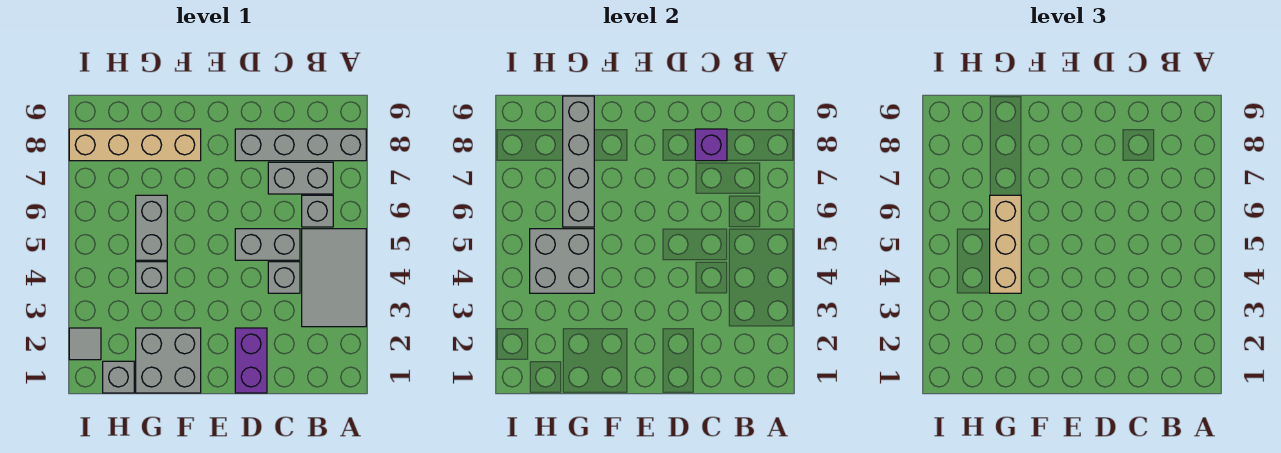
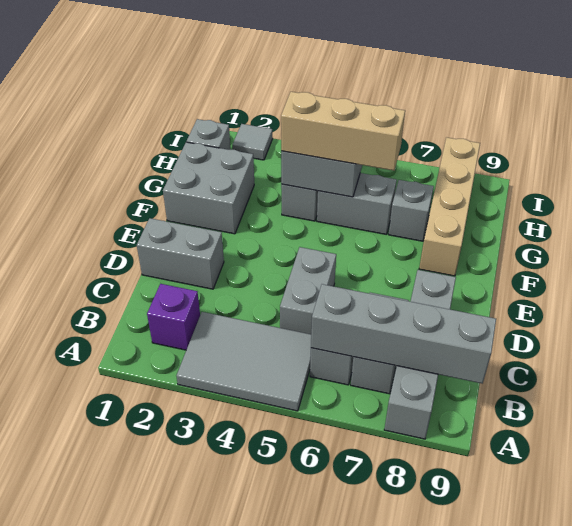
grey 1x1 brick [268,262,300,293] -> grey 1x1 brick moved to [389,180,434,241]
purple 1x1 brick [695,129,727,161] -> purple 1x1 brick moved to [147,284,200,350]
purple 1x2 brick [235,328,267,393] -> grey 1x2 brick [137,218,224,289]
grey 1x4 brick [563,96,594,227] -> grey 1x4 brick moved to [311,284,496,384]

